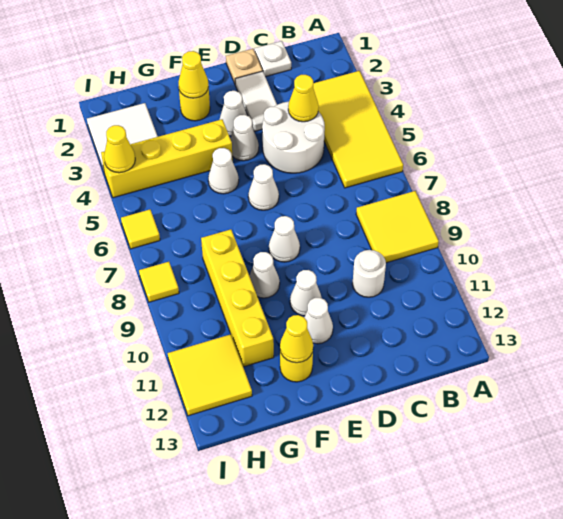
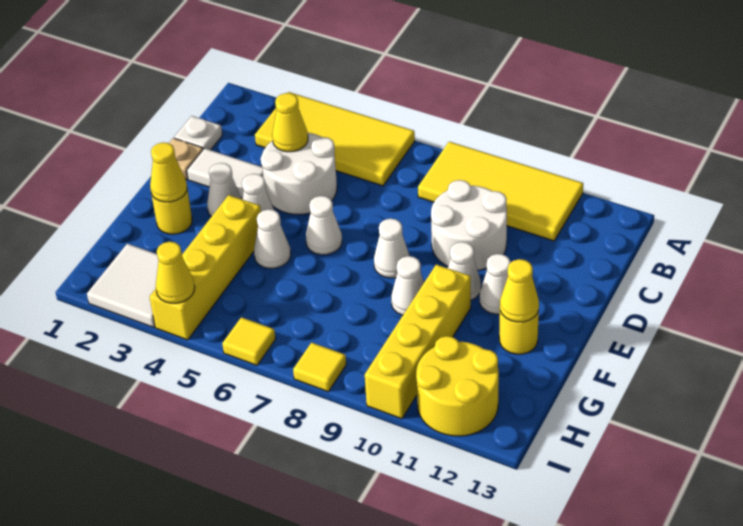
yellow 2x2 tile [356,191,439,263] -> yellow 2x4 tile [418,142,583,241]
white 1x1 round brick [353,250,386,297] -> white 2x2 round brick [431,180,507,270]
yellow 1x4 brick [201,229,274,367] -> yellow 1x4 brick turned to [365,265,471,419]
yellow 2x2 tile [168,334,252,416] -> yellow 2x2 round brick [416,336,499,436]

